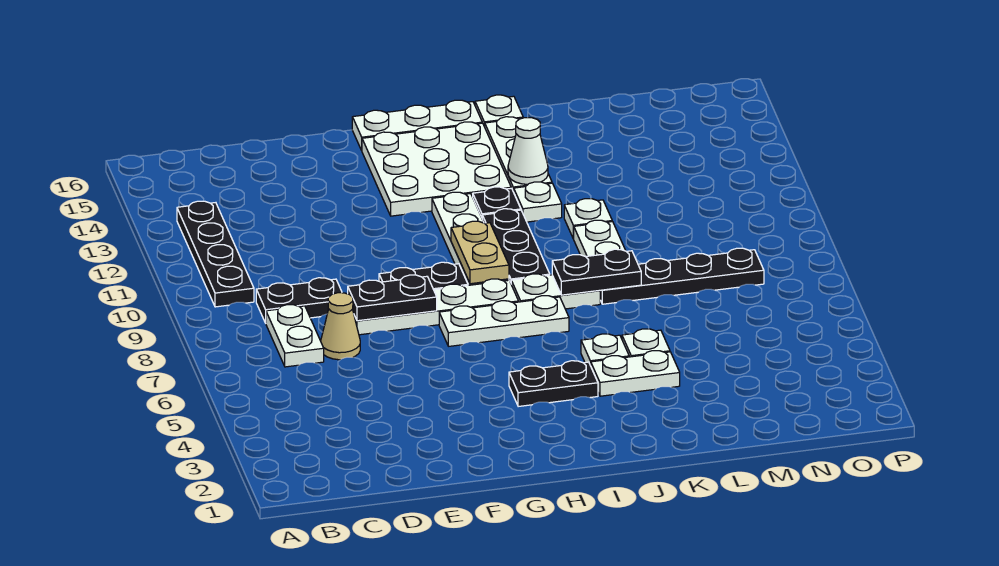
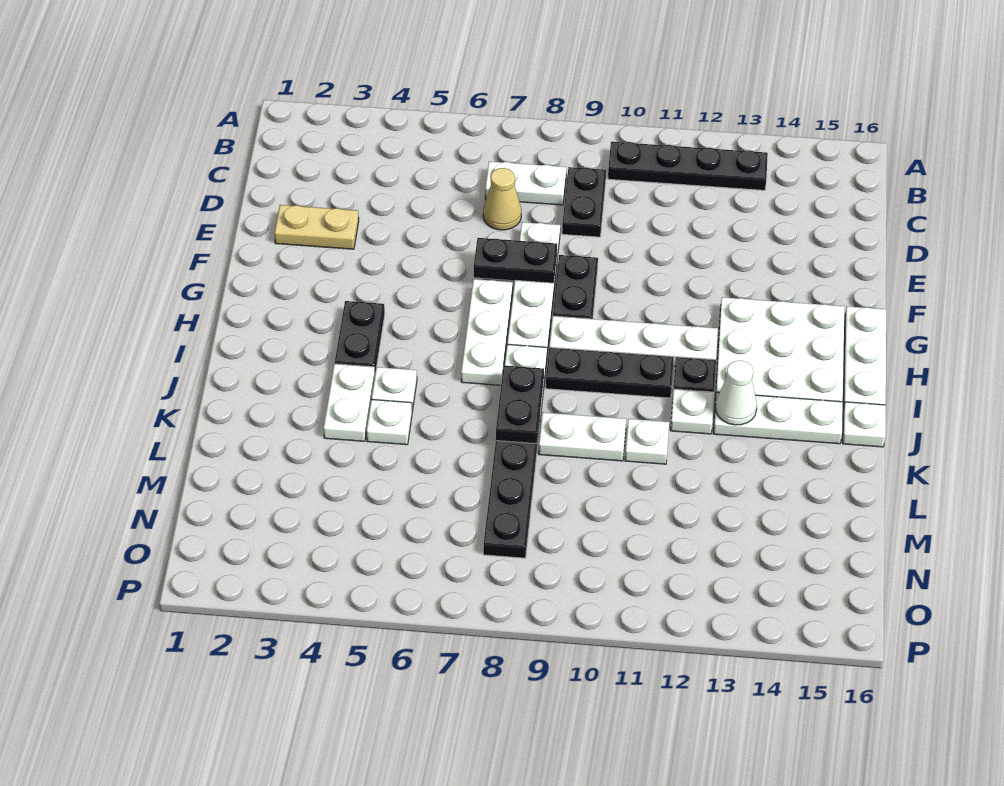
black 1x2 plate [348,275,437,321] -> black 1x2 plate turned to [474,238,557,283]
tan 1x2 plate [451,221,509,284] -> tan 1x2 plate moved to [274,205,359,249]

